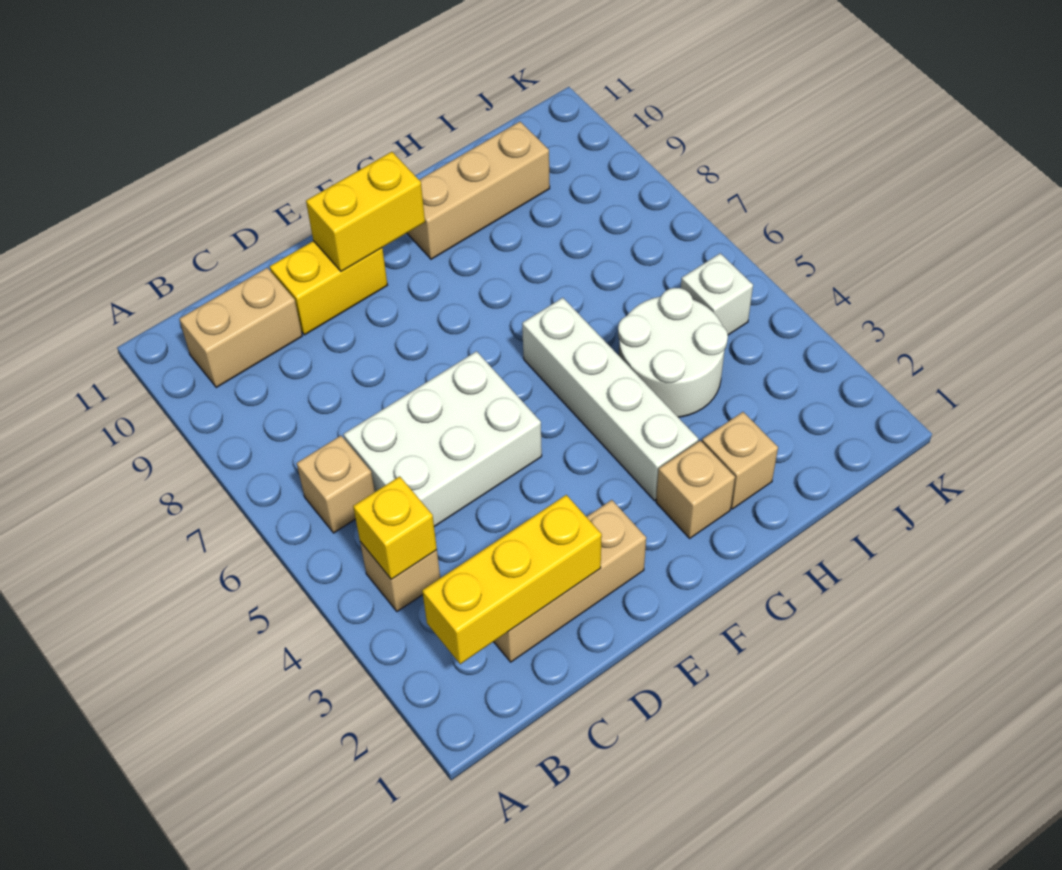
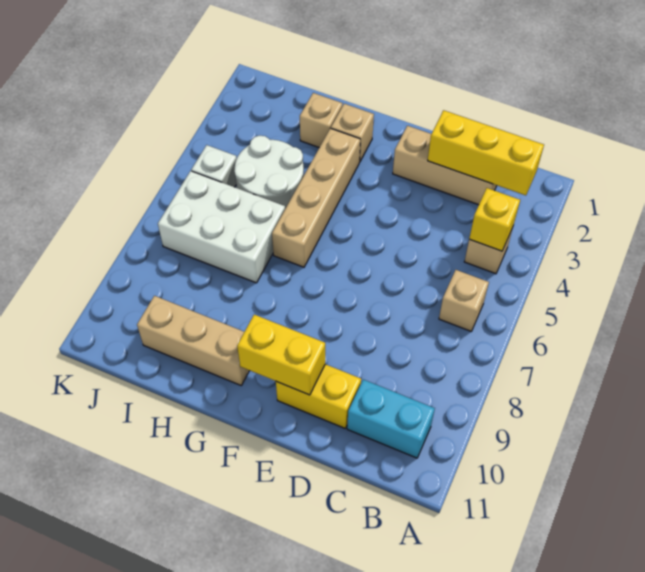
tan 1x2 brick [179,268,302,388] -> cyan 1x2 brick [347,380,435,458]
white 2x3 brick [343,351,542,527] -> white 2x3 brick moved to [158,171,285,283]
white 1x4 brick [522,298,698,500] -> tan 1x4 brick [272,128,360,267]

